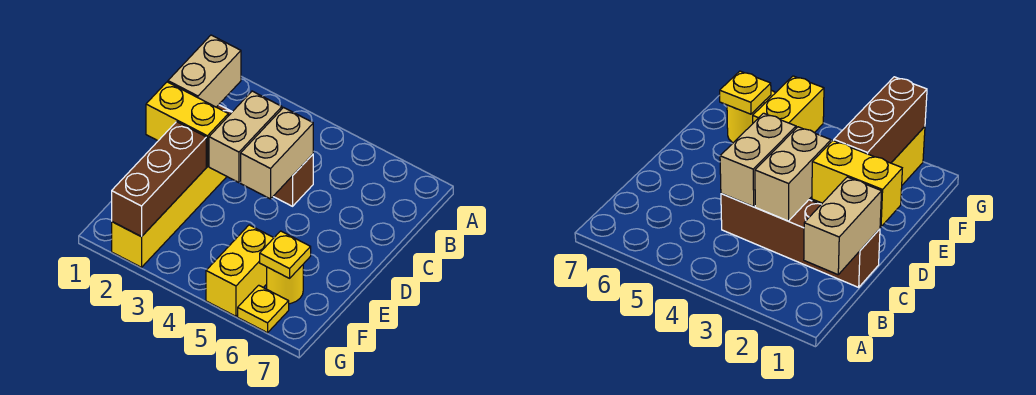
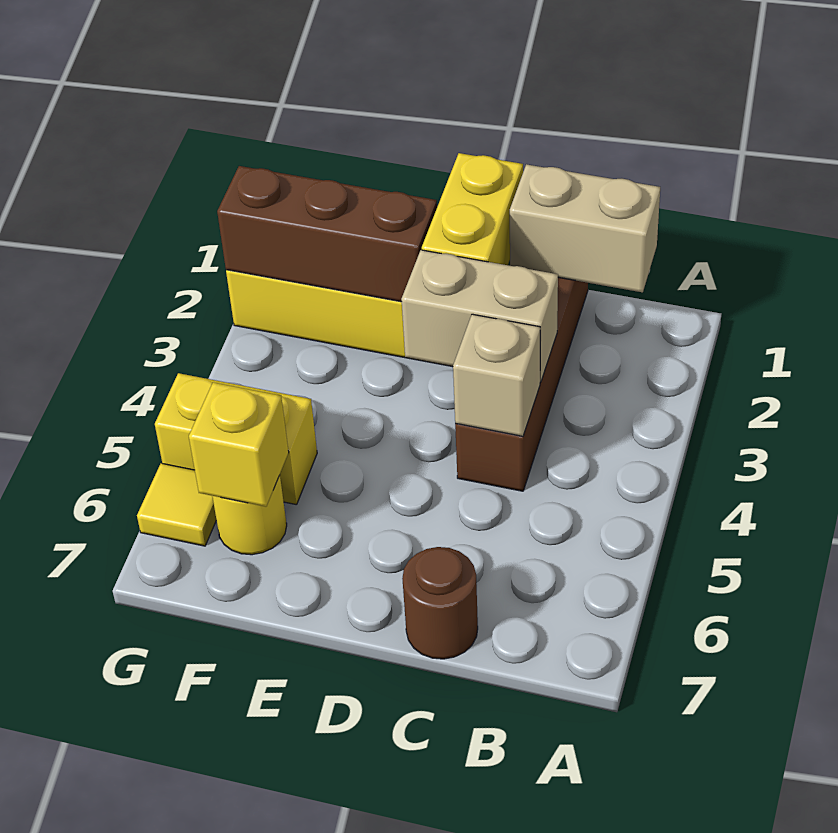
tan 1x2 brick [241,108,313,199] -> tan 1x1 brick [453,314,540,436]
none -> brown 1x1 round brick [402,547,478,659]
yellow 1x1 plate [260,231,311,278] -> yellow 1x1 brick [189,382,289,507]
yellow 1x1 plate [238,285,289,333] -> yellow 1x1 tile [137,463,216,546]

